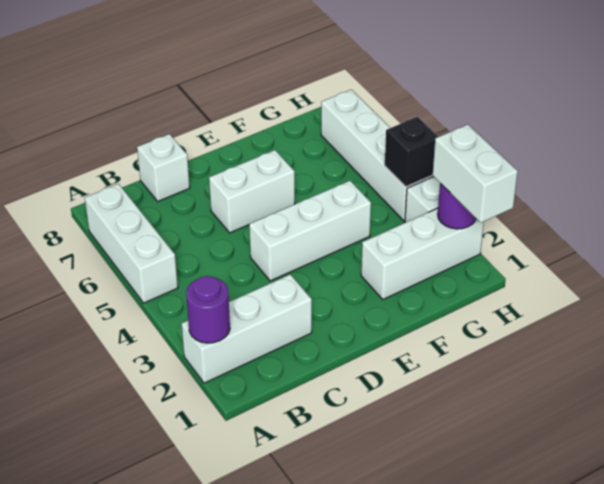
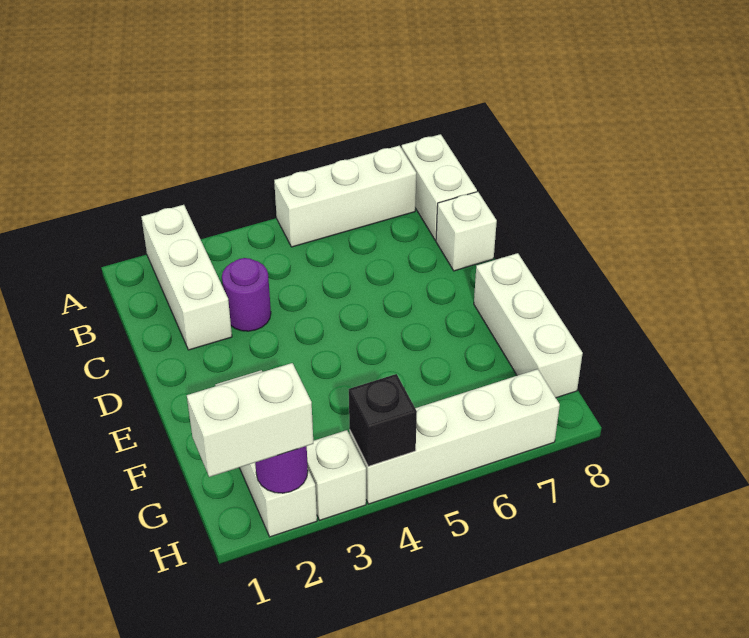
purple 1x1 round brick [186,276,230,343] -> purple 1x1 round brick moved to [222,258,271,331]
white 1x3 brick [249,181,371,281] -> white 1x3 brick moved to [474,253,583,398]
white 1x2 brick [209,150,295,233] -> white 1x2 brick moved to [401,134,477,240]

